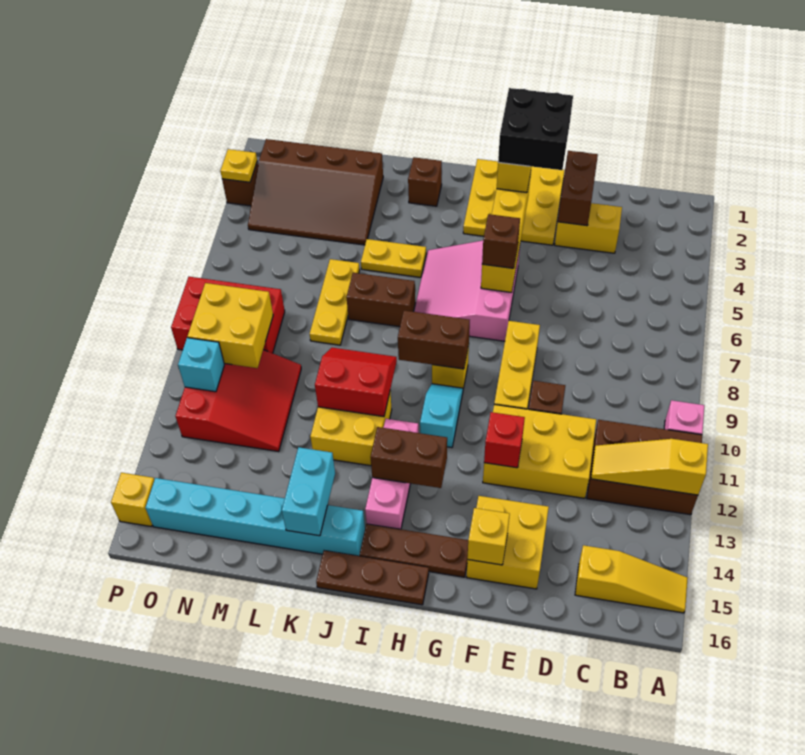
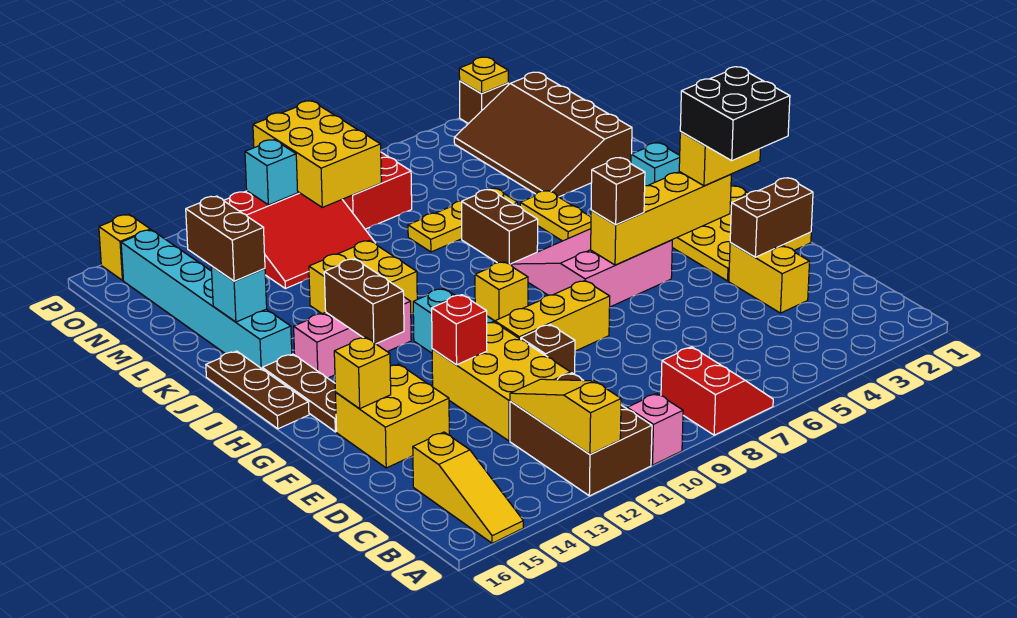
brown 1x2 brick [398,311,470,369] -> brown 1x2 brick moved to [186,196,265,281]
brown 1x1 brick [408,157,442,206] -> cyan 1x1 brick [631,143,680,186]
red 2x2 slope [315,348,397,417] -> red 2x2 slope moved to [661,347,773,435]
cyan 1x2 brick [282,447,335,536] -> cyan 1x1 brick [211,266,267,322]
yellow 2x2 brick [188,283,273,368] -> yellow 2x3 brick [253,101,381,207]

